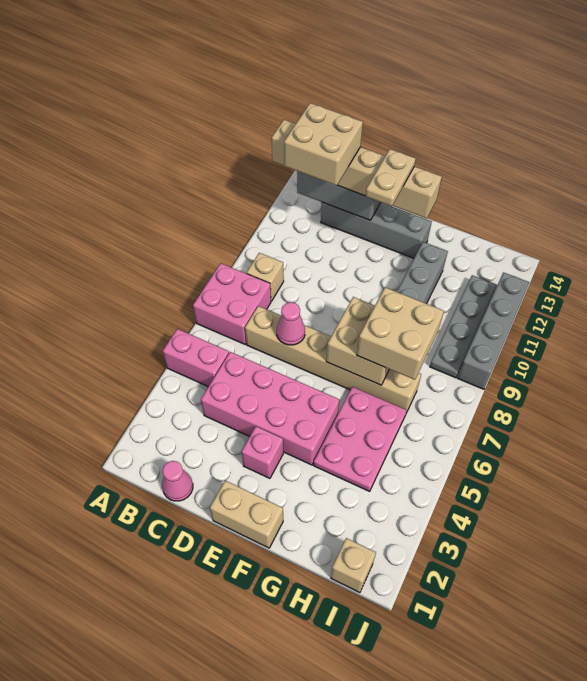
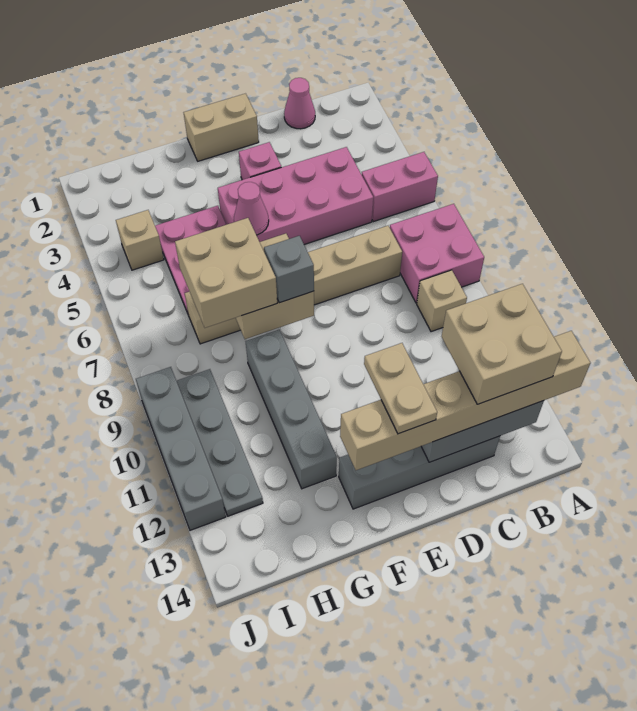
pink 1x1 cone [277,302,305,345] -> pink 1x1 cone moved to [234,182,269,235]
none -> grey 1x1 brick [264,236,314,303]
tan 1x1 brick [331,538,376,592] -> tan 1x1 brick moved to [116,210,164,270]

